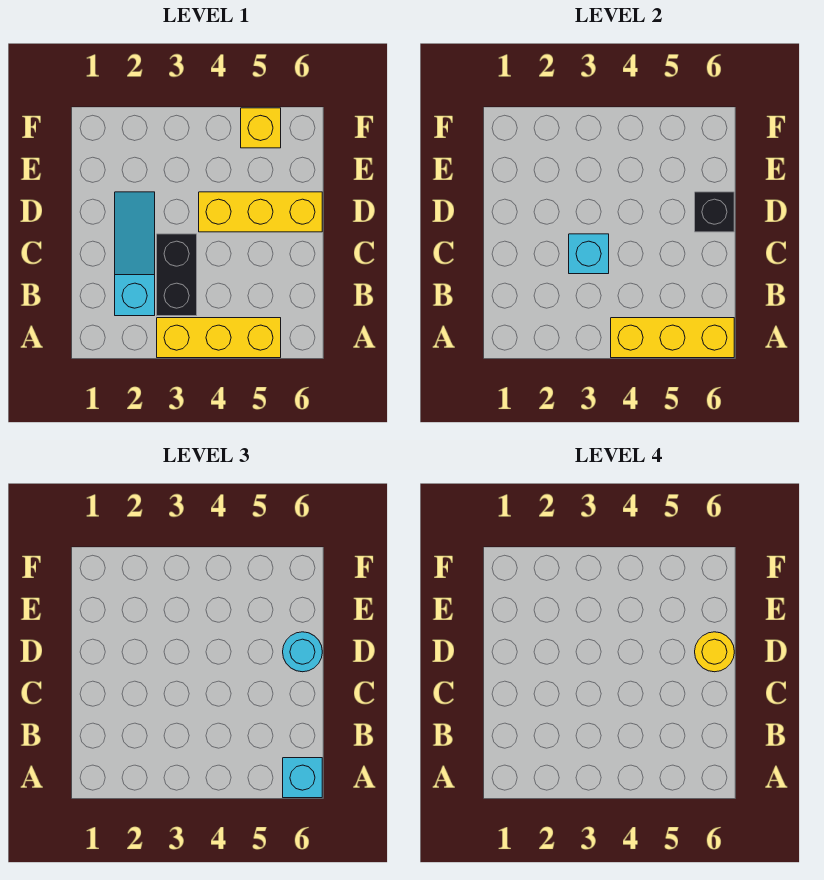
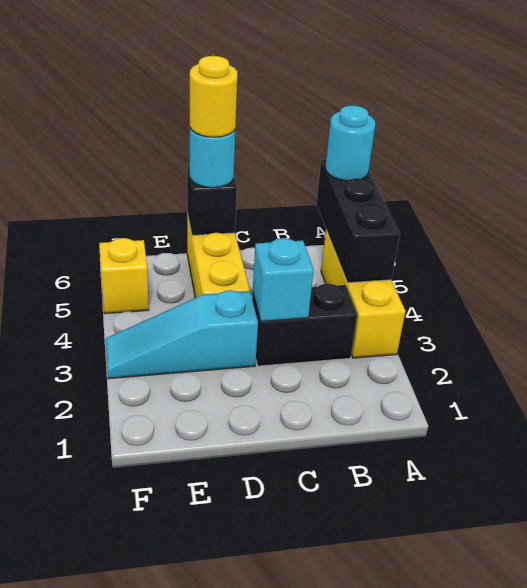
yellow 1x3 brick [611,318,734,358] -> black 1x3 brick [316,160,400,283]
cyan 1x1 brick [283,758,322,798] -> cyan 1x1 round brick [325,105,375,181]
cyan 1x3 slope [115,192,155,316] -> cyan 1x3 slope moved to [106,290,258,379]

